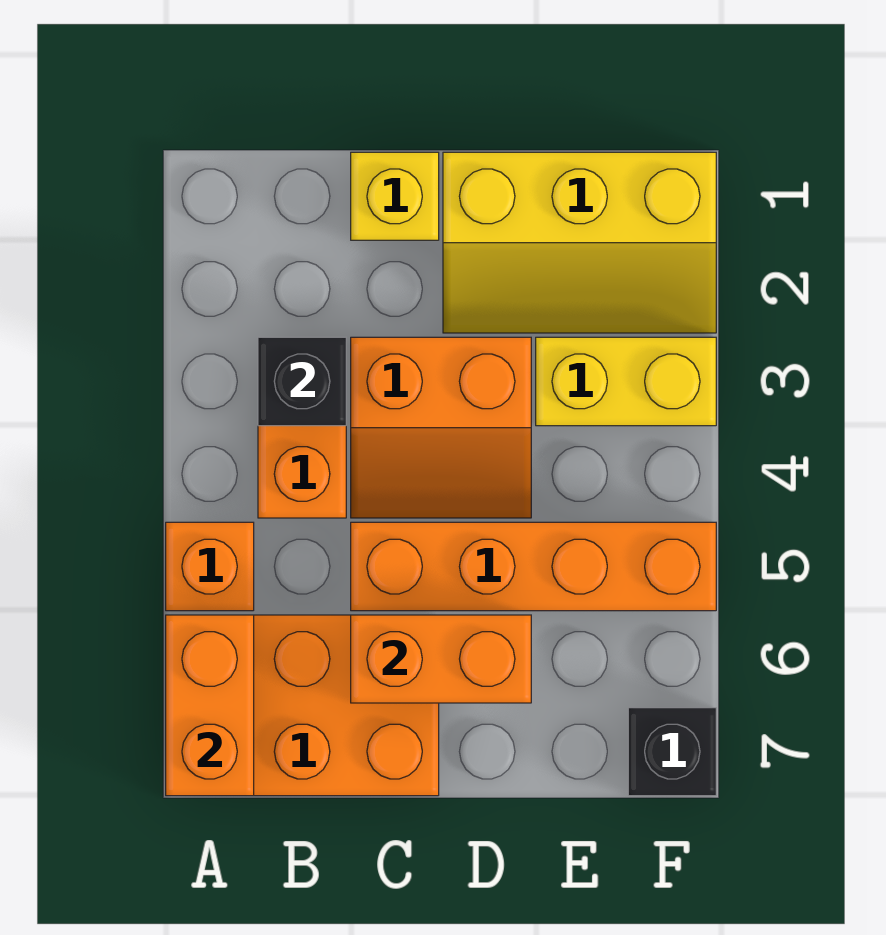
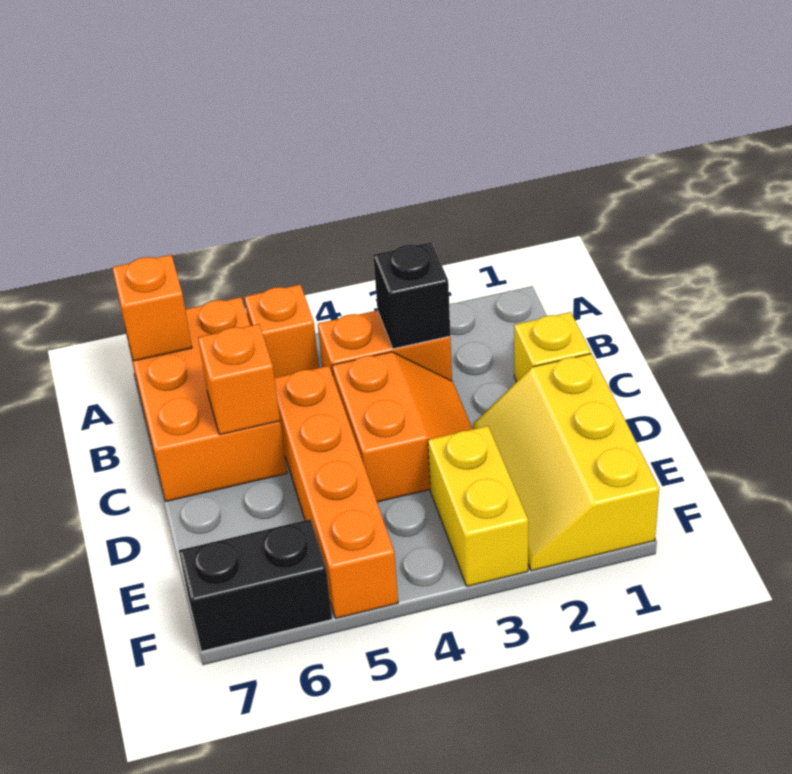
orange 1x2 brick [166,615,254,796] -> orange 1x1 brick [112,255,192,361]
orange 2x2 slope [351,337,531,518] -> orange 2x2 slope turned to [332,352,472,502]
orange 1x2 brick [351,615,531,703] -> orange 1x1 brick [198,324,280,435]
black 1x1 brick [628,708,716,796] -> black 1x2 brick [179,519,332,651]

